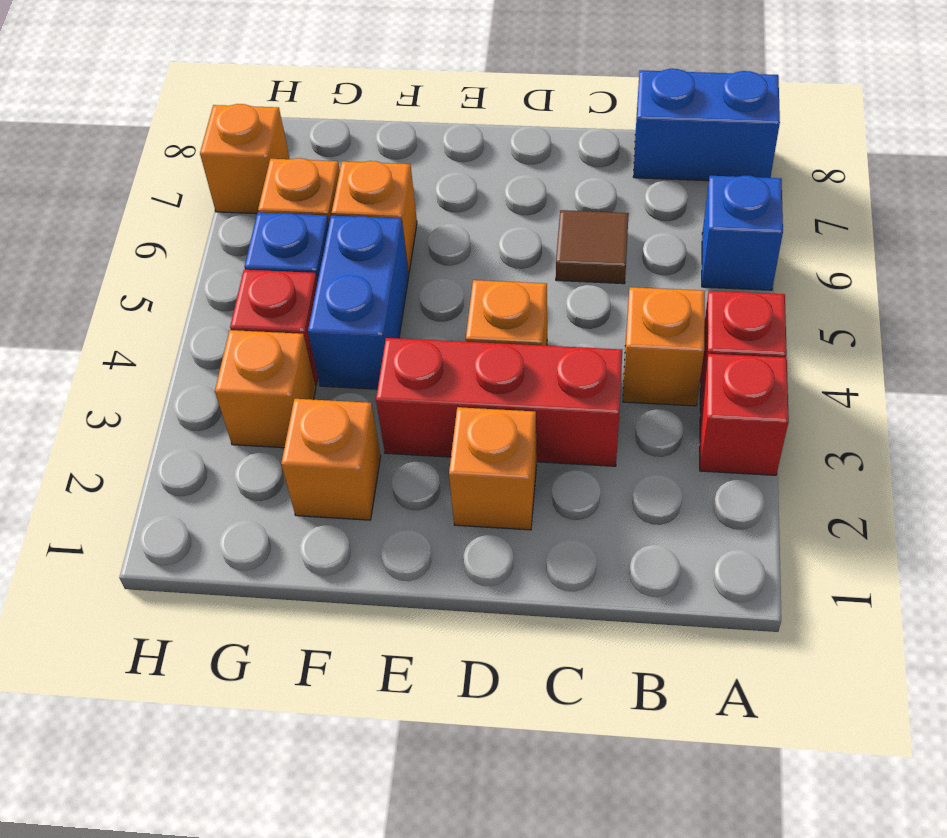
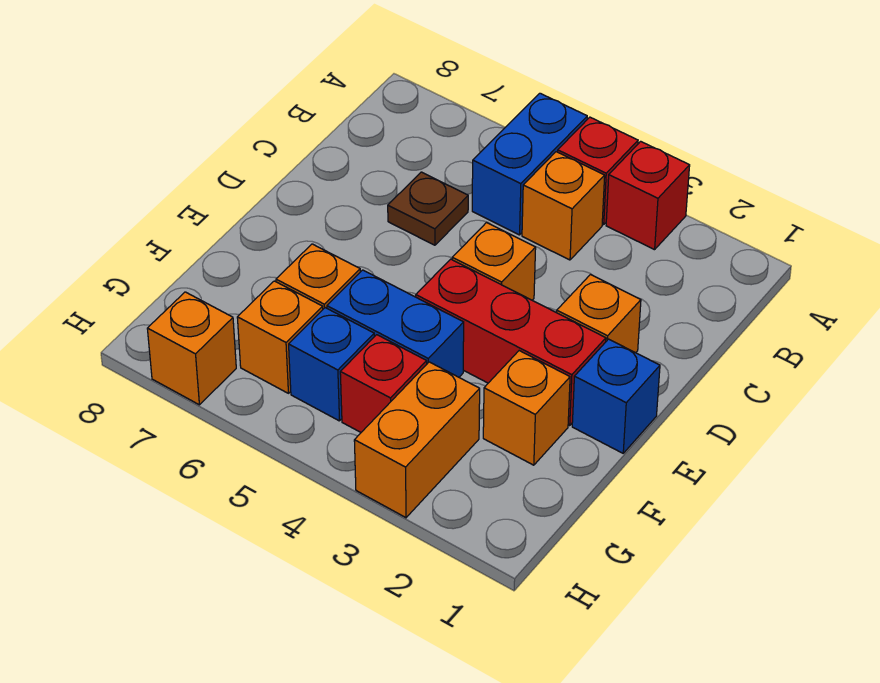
blue 1x1 brick [702,176,783,290] -> blue 1x1 brick moved to [572,339,660,453]
blue 1x2 brick [633,69,780,181] -> blue 1x2 brick moved to [472,93,587,235]
red 1x3 brick [376,338,622,466] -> red 1x3 brick turned to [416,259,606,425]
brown 1x1 tile [556,210,629,284] -> brown 1x1 plate [388,172,468,245]
orange 1x1 brick [215,330,316,448] -> orange 1x2 brick [354,362,480,518]

